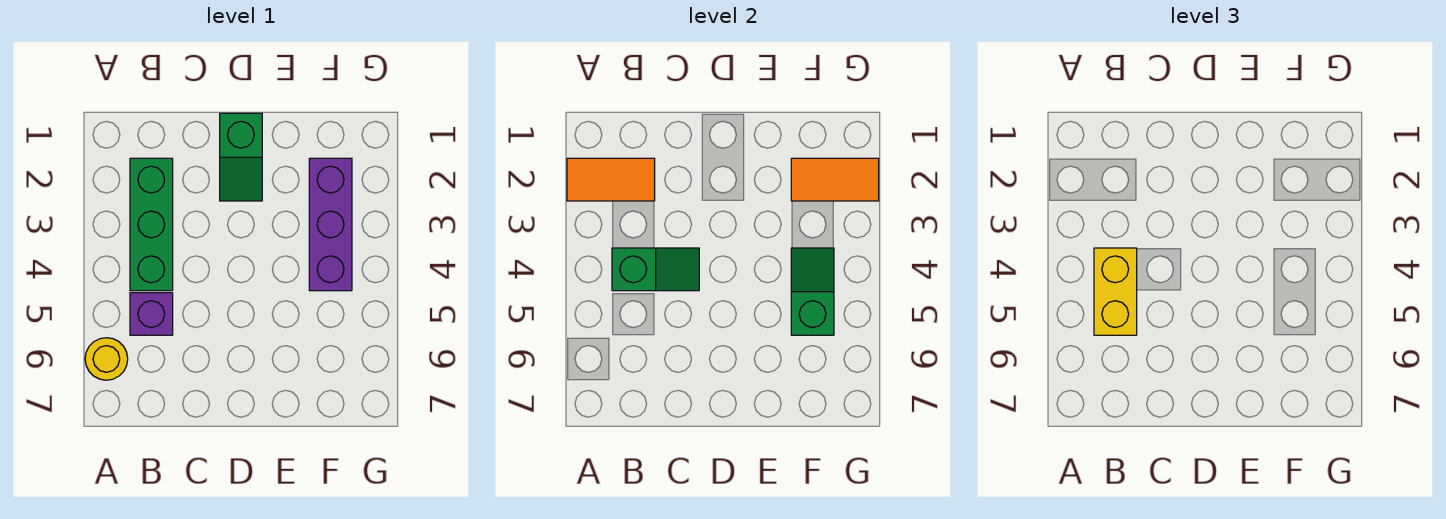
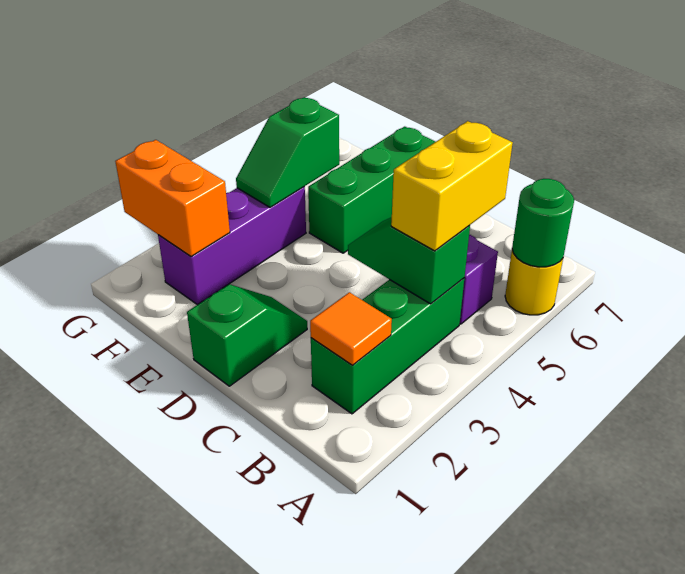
orange 1x2 tile [567,158,655,201] -> orange 1x1 tile [310,292,392,365]
none -> green 1x1 round brick [512,179,574,267]
none -> green 1x3 brick [308,127,435,253]
orange 1x2 tile [791,158,879,201] -> orange 1x2 brick [115,140,230,257]

